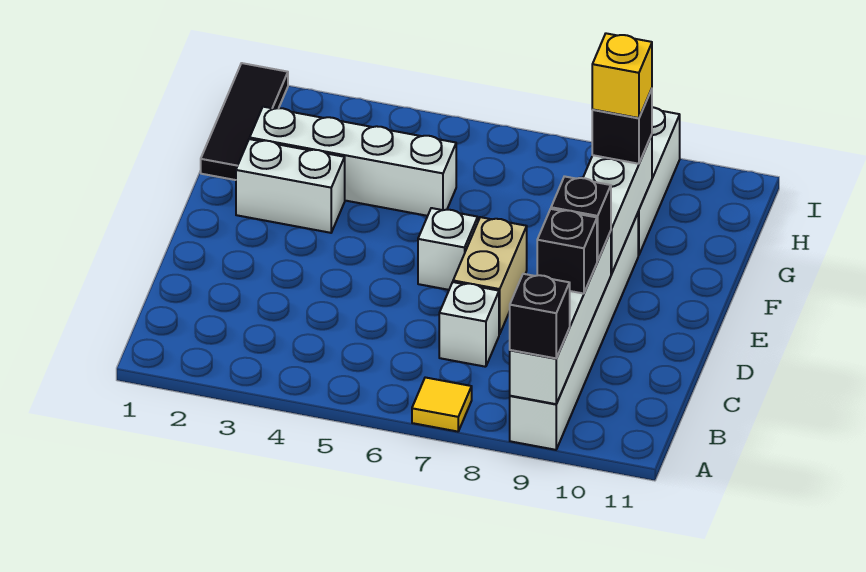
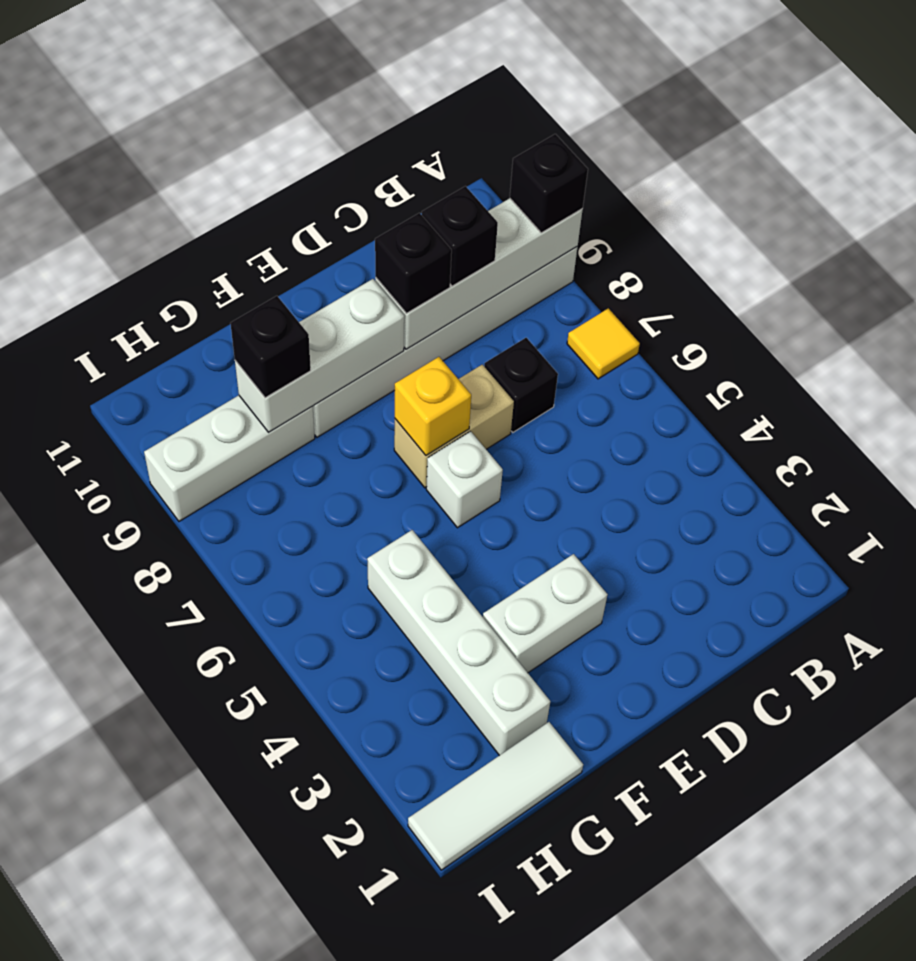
white 1x1 brick [439,282,499,367] -> black 1x1 brick [484,338,558,432]
white 1x2 brick [236,139,345,233] -> white 1x2 brick turned to [483,554,608,673]
black 1x3 tile [201,63,288,180] -> white 1x3 tile [408,722,583,870]
yellow 1x1 brick [592,33,652,118] -> yellow 1x1 brick moved to [395,357,471,456]

